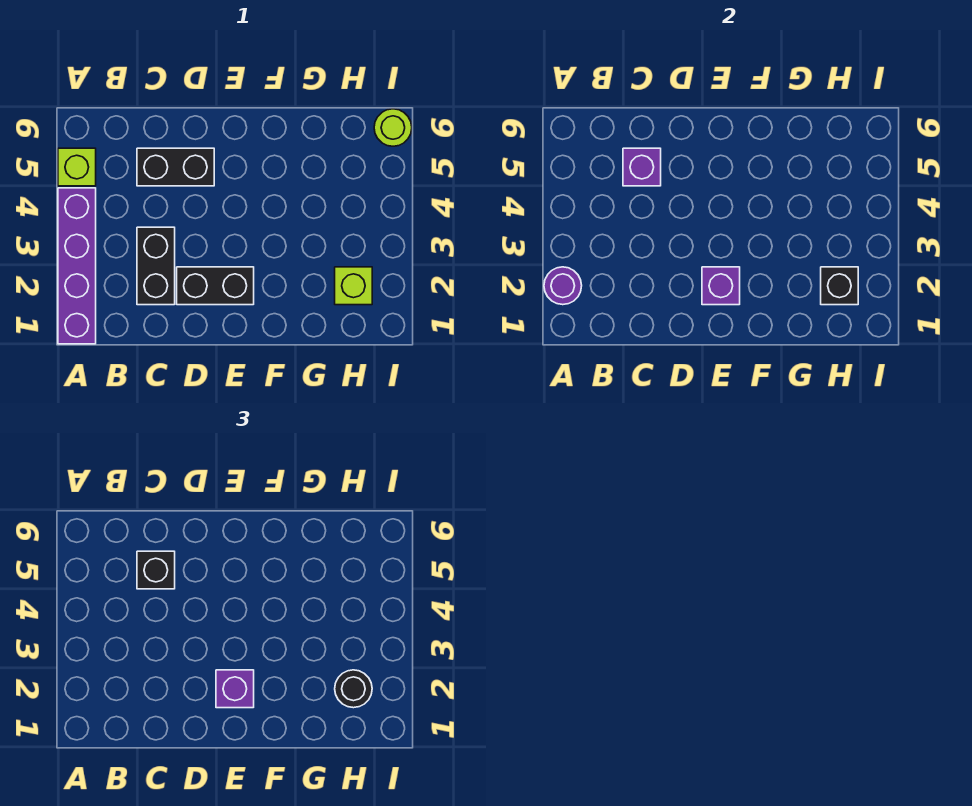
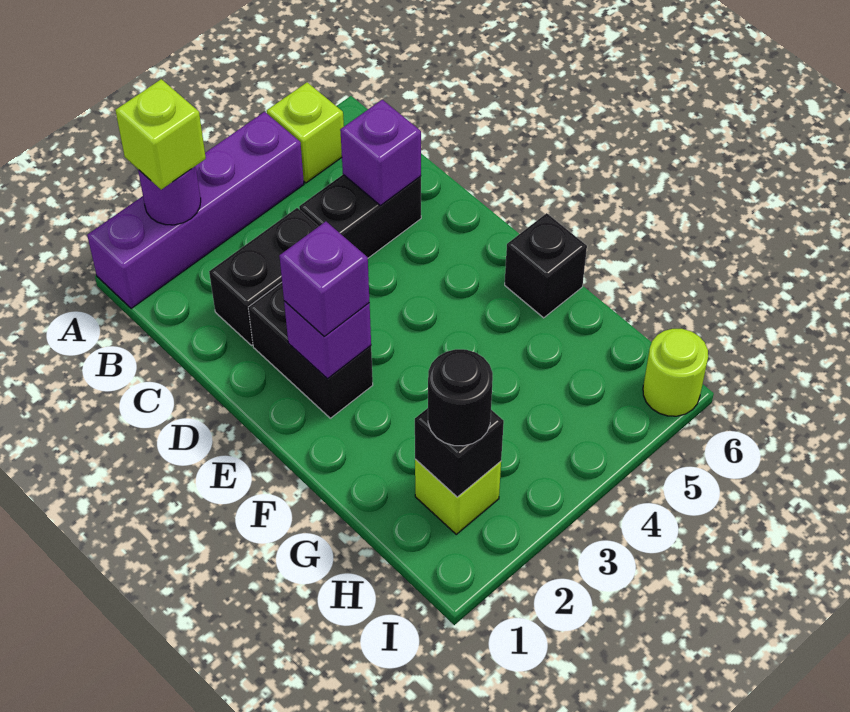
none -> lime 1x1 brick [115,79,206,190]
black 1x2 brick [137,148,214,186] -> black 1x2 brick turned to [299,175,421,258]
black 1x1 brick [137,551,175,589] -> black 1x1 brick moved to [505,213,587,318]

